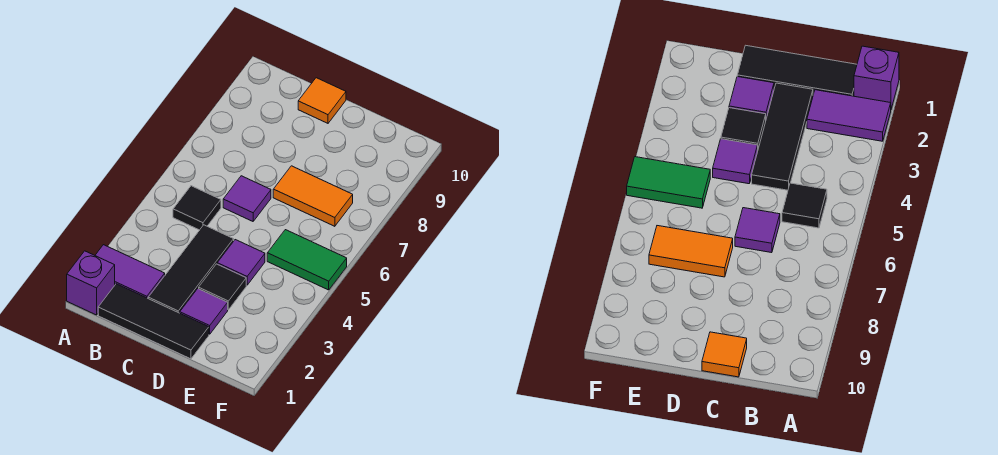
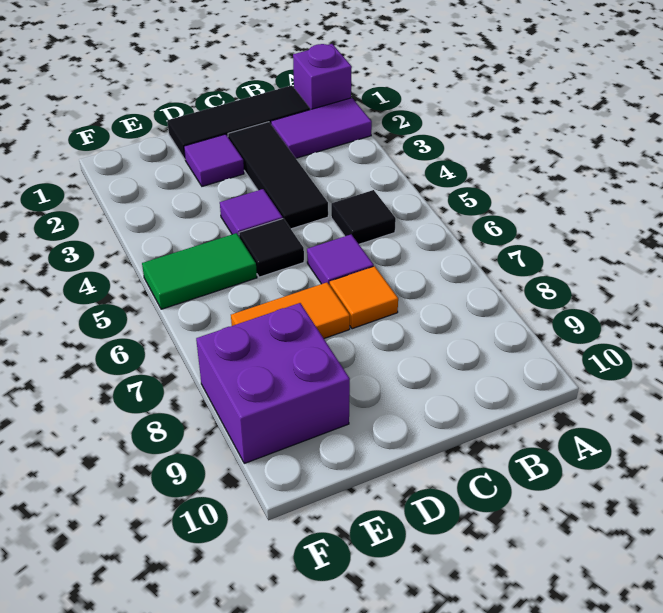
orange 1x1 tile [298,78,346,123] -> orange 1x1 tile moved to [330,266,398,329]
black 1x1 tile [199,264,246,310] -> black 1x1 tile moved to [239,218,304,277]
none -> purple 2x2 brick [196,303,350,463]

